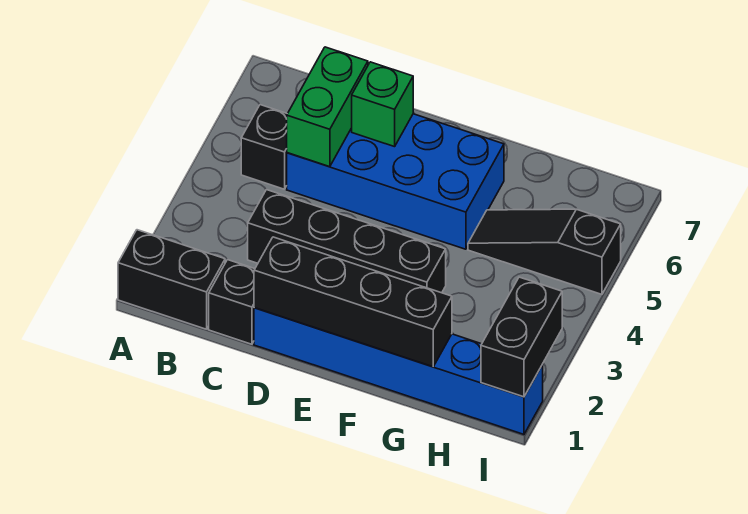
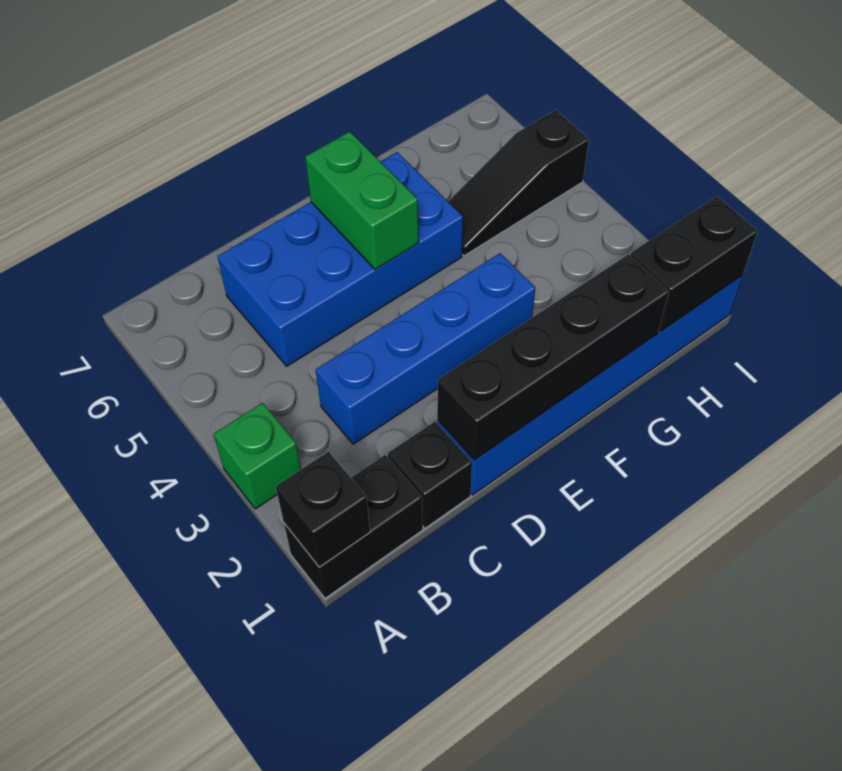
black 1x1 brick [241,105,287,189] -> black 1x1 brick moved to [276,452,370,567]
black 1x4 brick [248,190,446,293] -> blue 1x4 brick [316,253,535,444]
green 1x2 brick [287,47,368,167] -> green 1x2 brick moved to [305,131,419,269]
green 1x1 brick [352,62,413,147] -> green 1x1 brick moved to [214,403,301,509]
black 1x2 brick [481,277,562,397] -> black 1x2 brick turned to [630,196,757,332]

